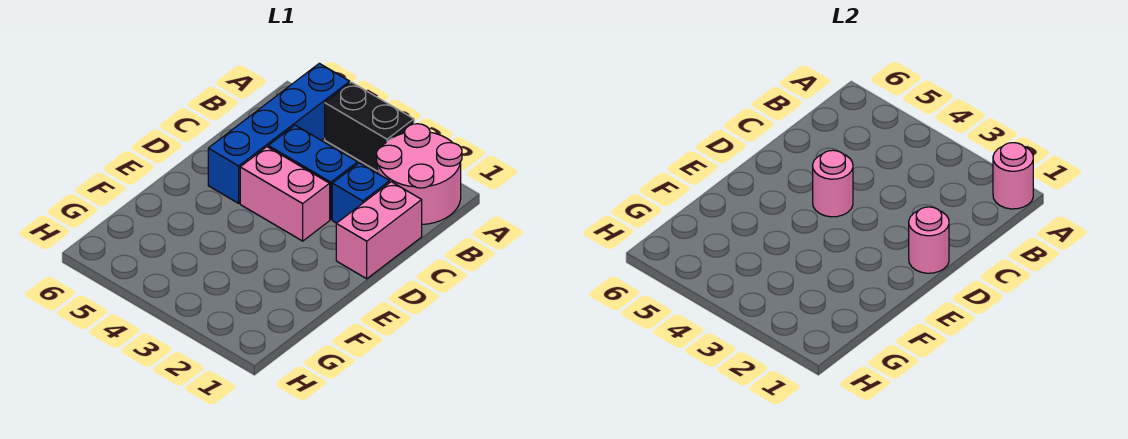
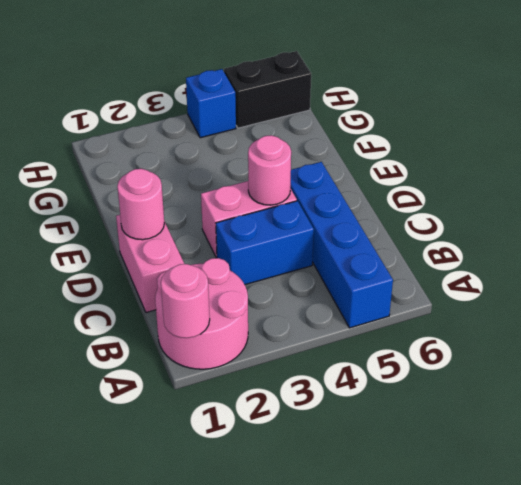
black 1x2 brick [325,82,414,171] -> black 1x2 brick moved to [224,51,311,128]
blue 1x1 brick [332,163,390,223] -> blue 1x1 brick moved to [186,69,236,138]

